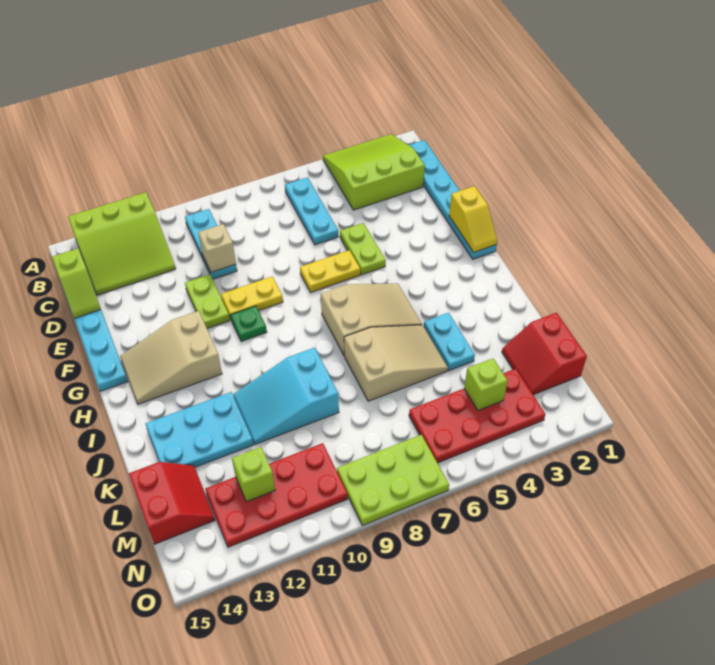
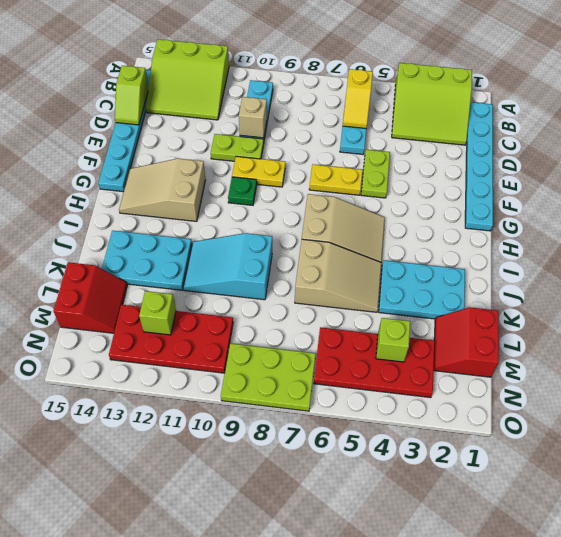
lime 3x3 slope [323,134,425,210] -> lime 3x3 slope turned to [392,63,472,145]
lime 1x2 plate [185,274,230,329] -> lime 1x2 plate turned to [211,134,263,161]
yellow 1x2 slope [449,186,497,252] -> yellow 1x2 slope moved to [343,69,373,129]
cyan 1x2 plate [424,313,475,371] -> cyan 2x3 plate [379,260,465,319]

